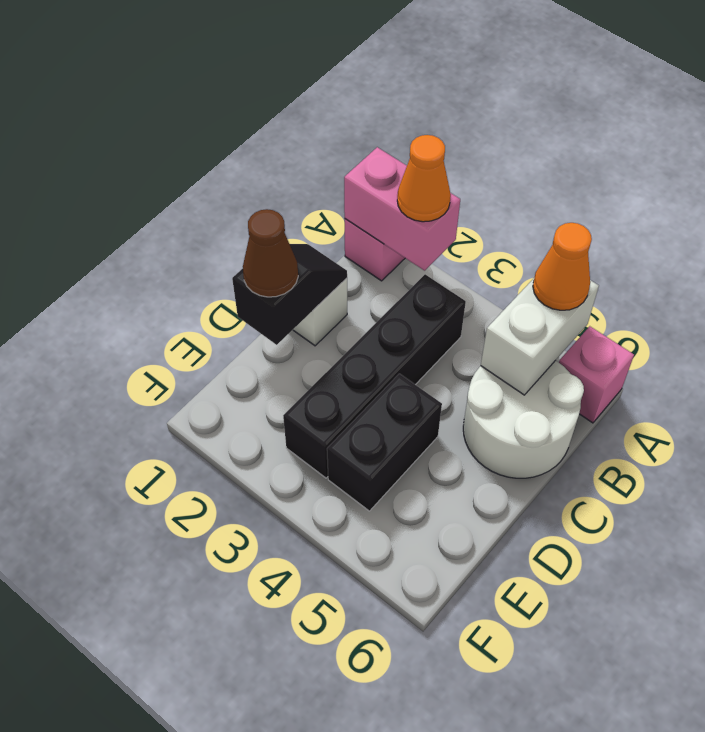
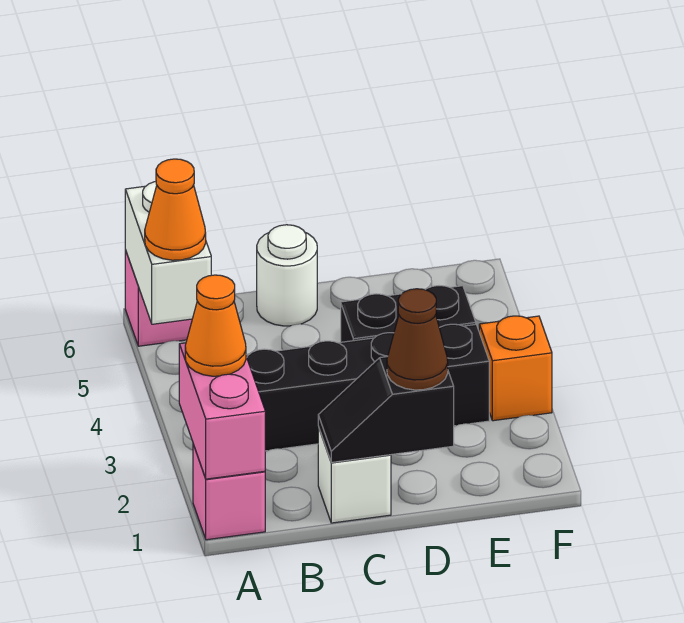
white 1x2 brick [481,278,599,395] -> white 1x2 brick turned to [125,182,211,324]
white 2x2 round brick [463,360,584,478] -> white 1x1 round brick [257,225,317,326]
none -> orange 1x1 brick [479,316,552,421]

